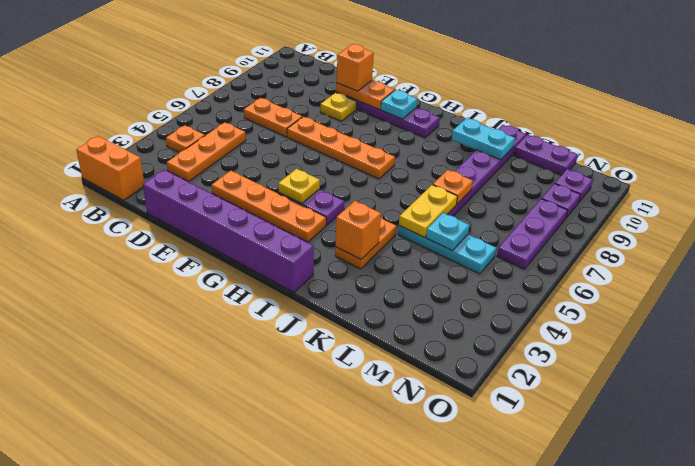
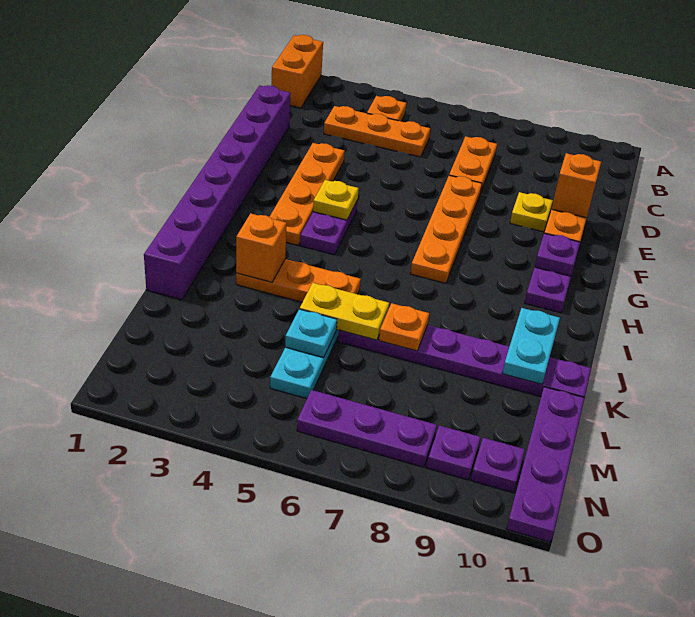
purple 1x6 brick [143,170,314,292] -> purple 1x8 brick [144,85,291,300]
cyan 1x1 plate [381,90,417,119] -> purple 1x1 plate [535,233,580,276]
orange 1x2 plate [335,218,397,269] -> orange 1x3 plate [236,259,361,302]
purple 1x2 plate [514,135,578,175] -> purple 1x4 plate [506,387,584,542]

